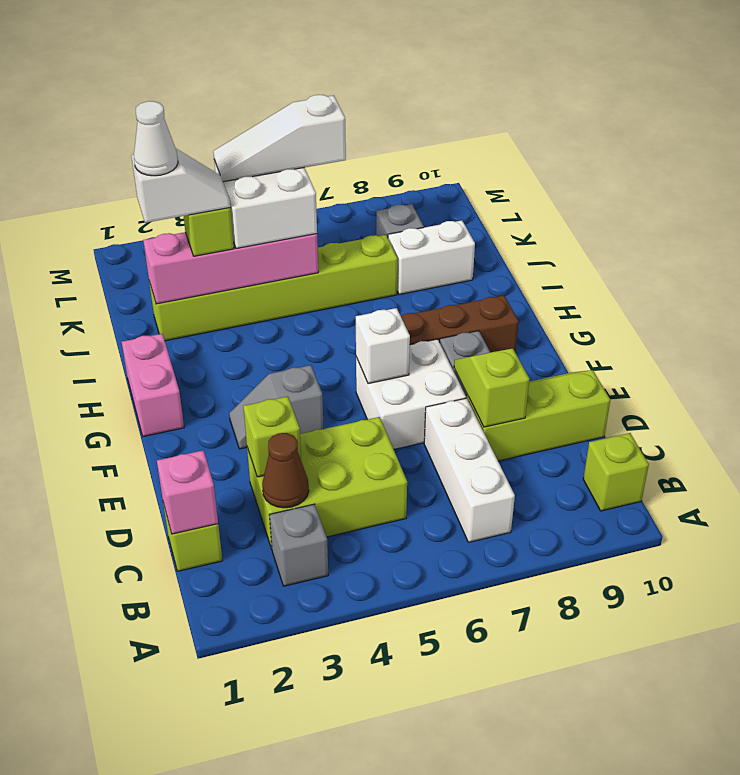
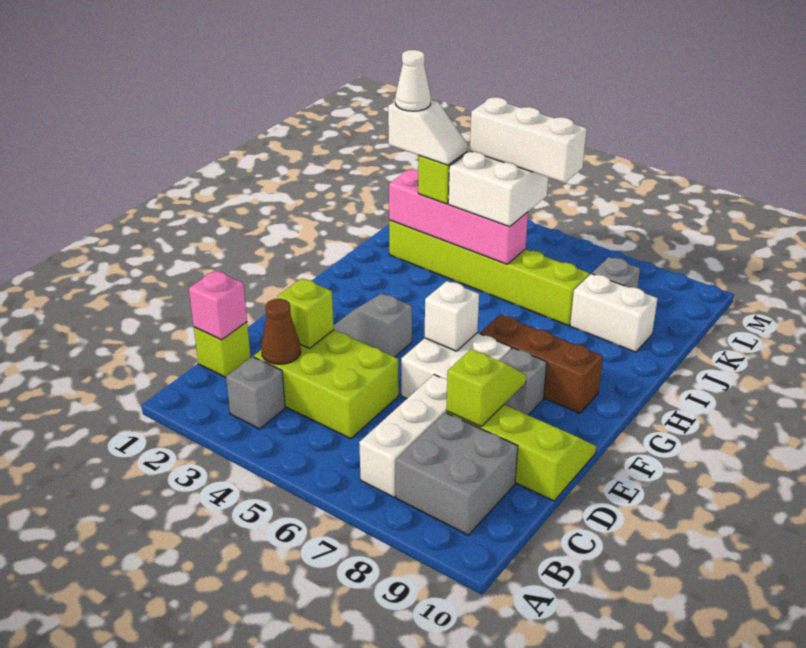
none -> grey 2x2 brick [396,413,518,535]
lime 1x1 brick [583,433,649,511] -> none
pink 1x2 brick [122,334,184,436] -> none
white 1x3 slope [213,95,346,182] -> white 1x3 brick [470,97,587,183]

